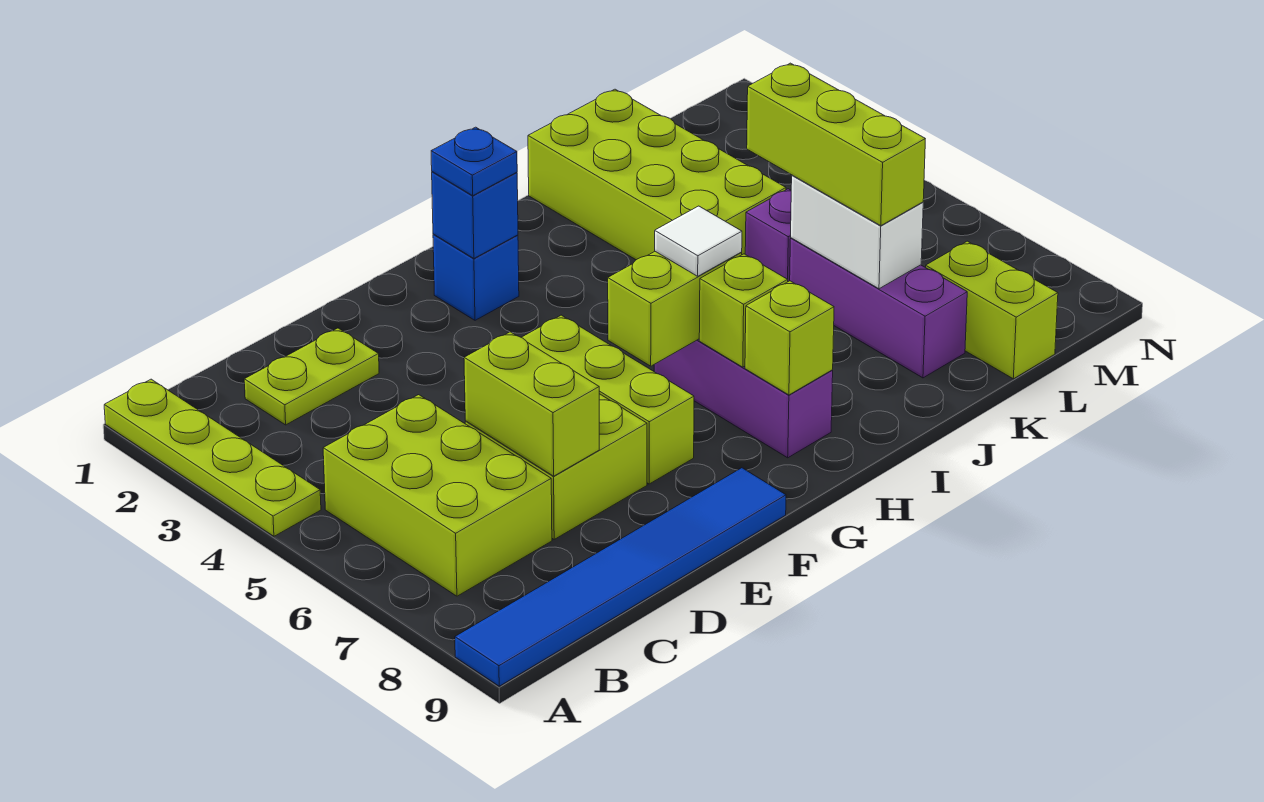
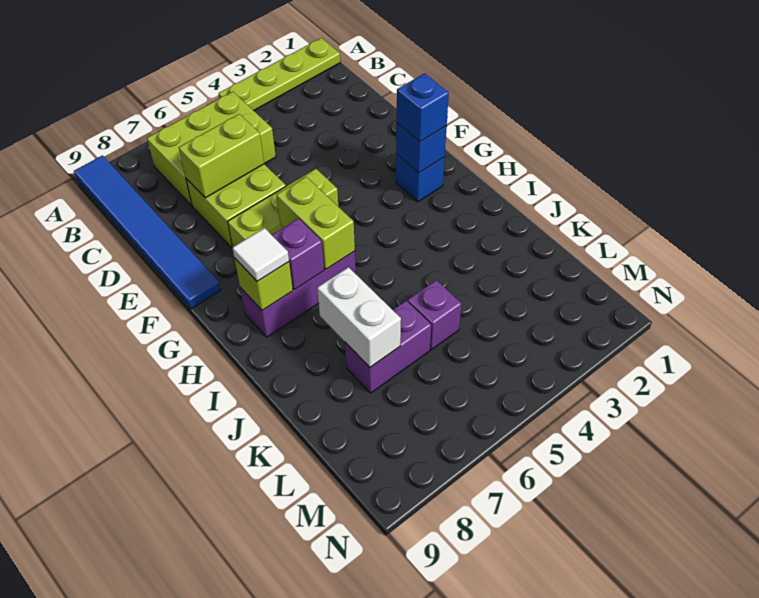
lime 1x2 plate [244,328,379,425] -> none
blue 1x1 plate [431,127,517,196] -> blue 1x1 brick [397,73,449,142]
white 1x1 tile [655,206,742,276] -> white 1x1 tile moved to [232,228,289,281]
lime 1x1 brick [699,254,788,367] -> purple 1x1 brick [272,219,324,290]
lime 2x4 brick [528,89,786,260] -> none
lime 1x3 brick [747,63,925,226] -> none
purple 1x3 brick [790,238,967,378] -> purple 1x2 brick [345,301,431,393]
white 1x2 brick [791,175,923,289] -> white 1x2 brick turned to [317,267,401,367]
lime 1x2 brick [926,241,1058,379] -> none

